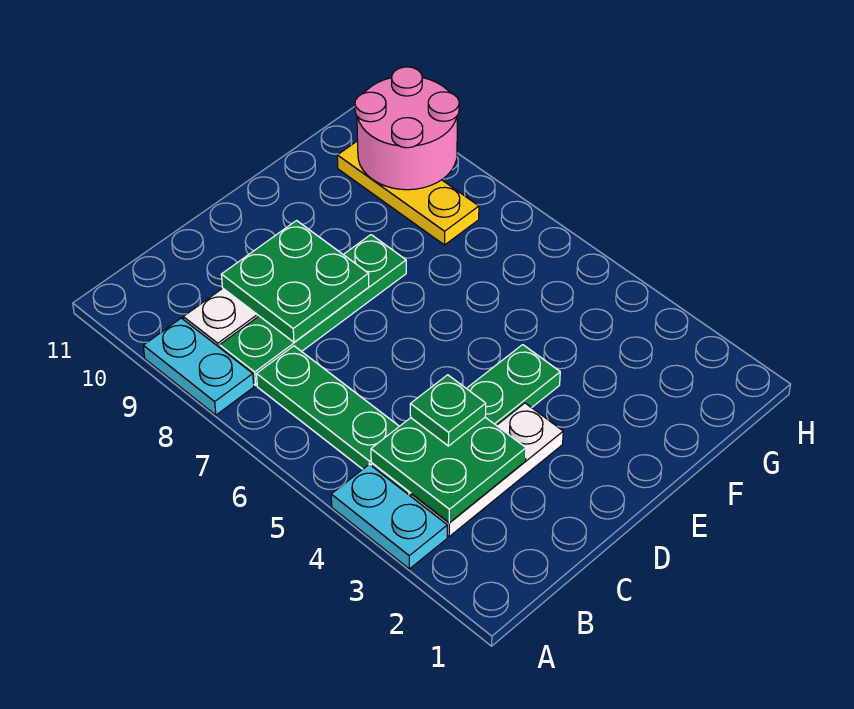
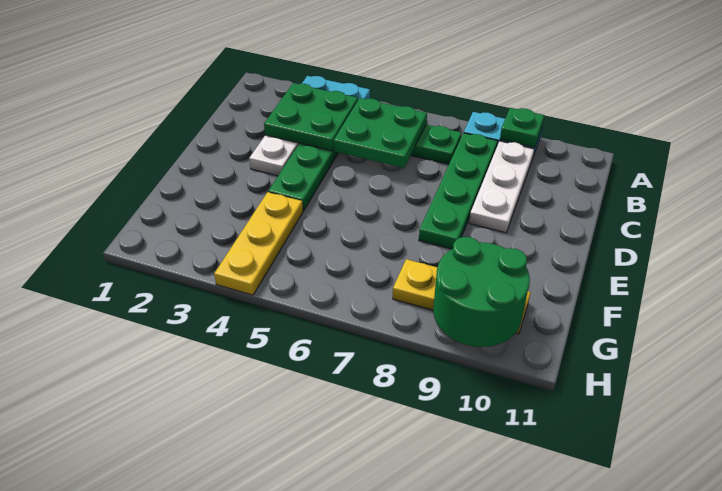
green 1x1 plate [410,375,486,446] -> green 1x1 plate moved to [500,108,544,148]
green 2x2 plate [221,221,369,342] -> green 2x2 plate moved to [334,98,427,168]
none -> yellow 1x3 plate [214,192,303,295]
pink 2x2 round brick [355,67,459,190] -> green 2x2 round brick [433,237,530,347]

